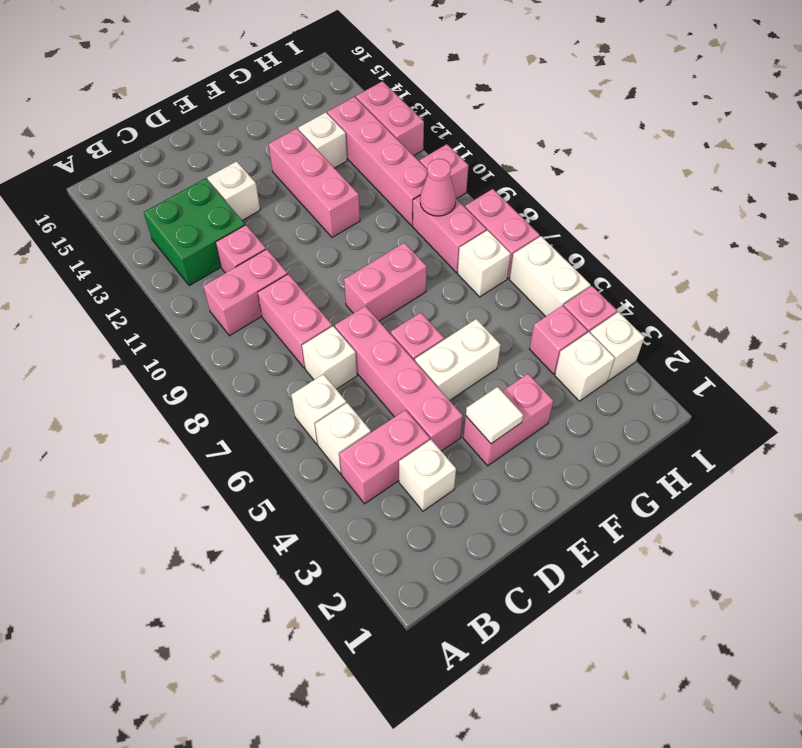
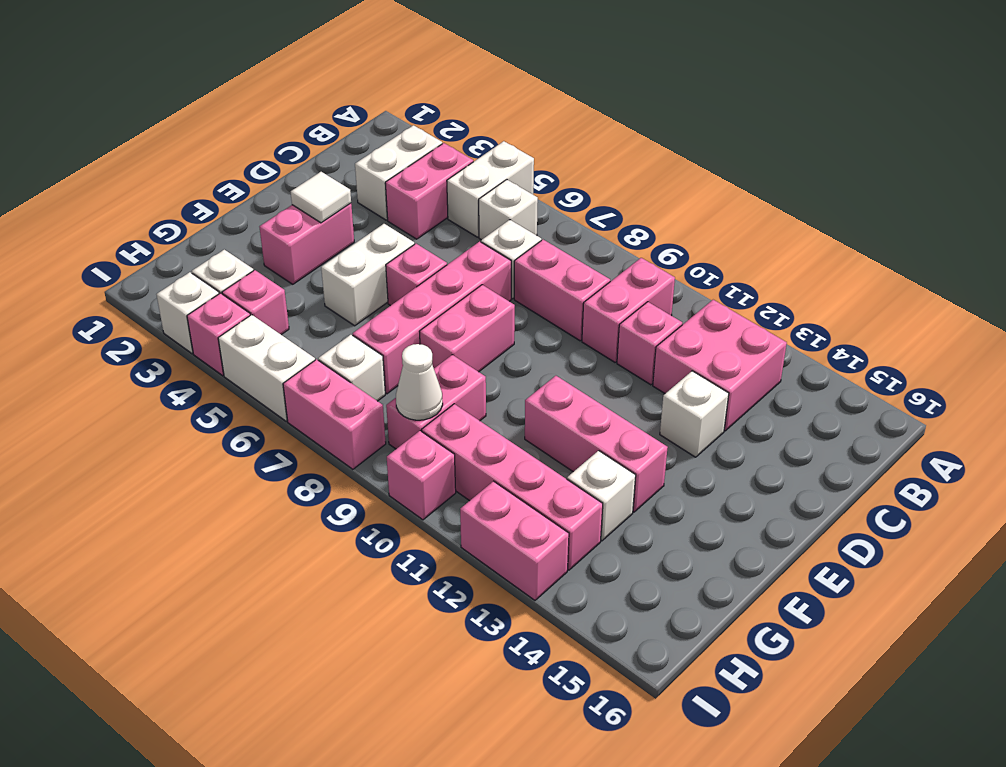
white 1x1 brick [315,403,371,474] -> white 1x2 brick [447,141,534,237]
green 2x2 brick [144,178,245,286] -> pink 2x2 brick [653,300,787,431]
white 1x1 brick [399,440,456,511] -> white 1x2 brick [355,125,442,220]
pink 1x4 brick [335,306,463,451] -> pink 1x4 brick turned to [353,242,511,394]
pink 1x2 brick [413,195,486,273] -> pink 1x2 brick turned to [386,355,486,449]
pink 1x1 cone [420,159,456,216] -> white 1x1 cone [396,344,443,420]

